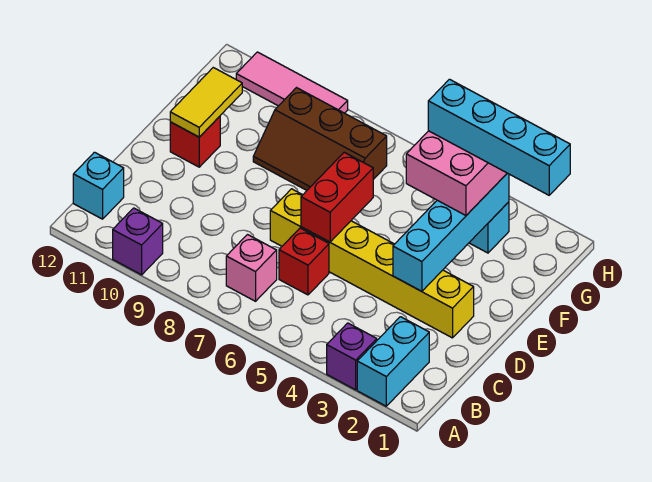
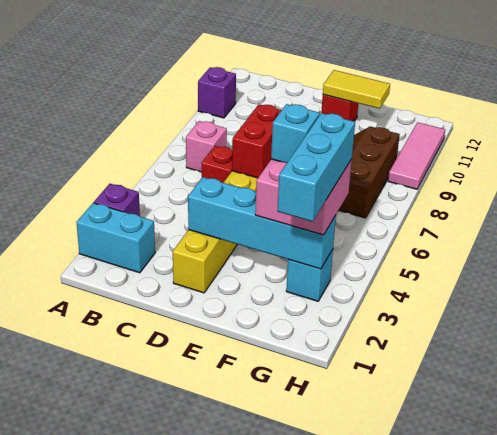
cyan 1x1 brick [73,152,124,219] -> cyan 1x1 brick moved to [271,104,320,163]
red 1x2 brick [301,152,373,242] -> red 1x2 brick turned to [232,104,282,178]
cyan 1x4 brick [428,79,570,195] -> cyan 1x3 brick [278,113,355,222]

